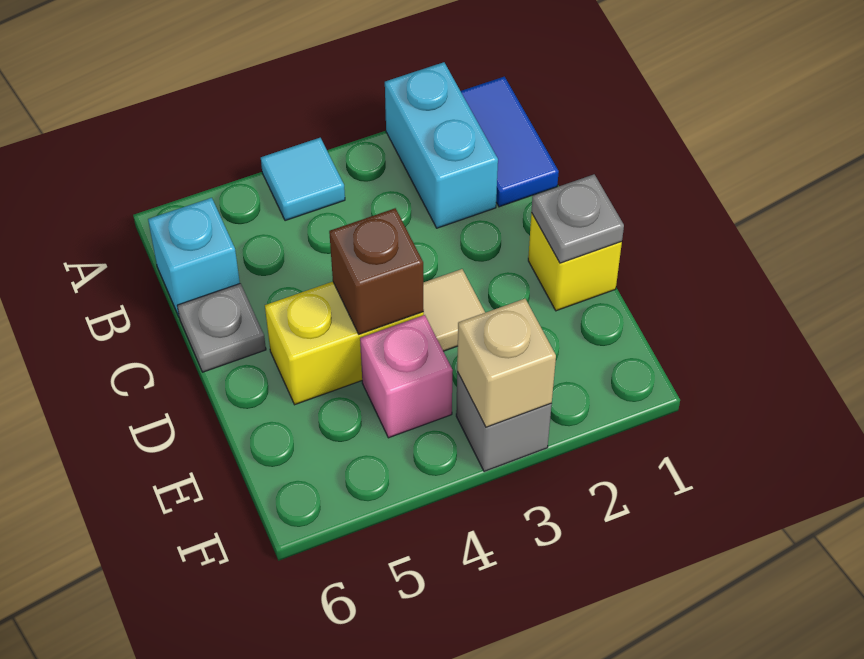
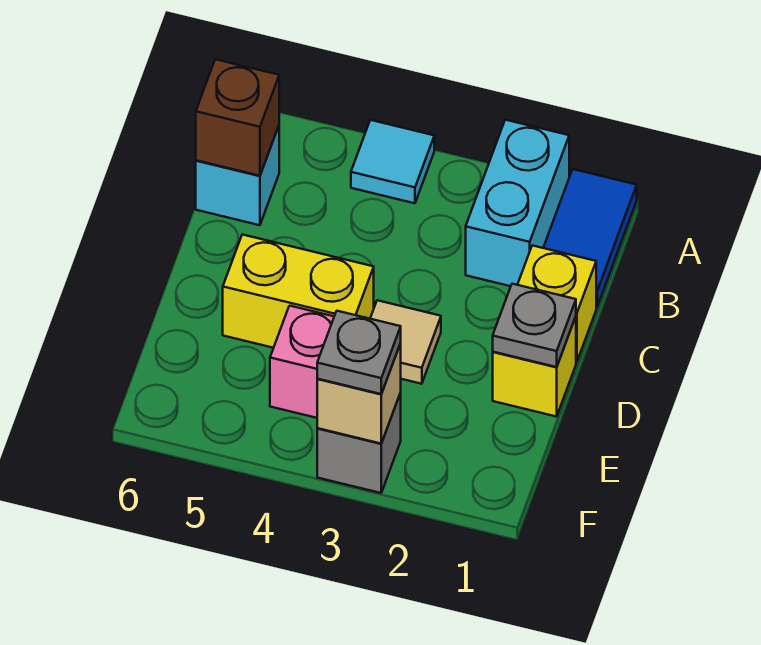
none -> yellow 1x1 brick [518,245,596,362]
grey 1x1 plate [177,283,266,372] -> grey 1x1 plate moved to [317,311,401,394]
brown 1x1 brick [329,208,424,334] -> brown 1x1 brick moved to [196,59,279,176]

